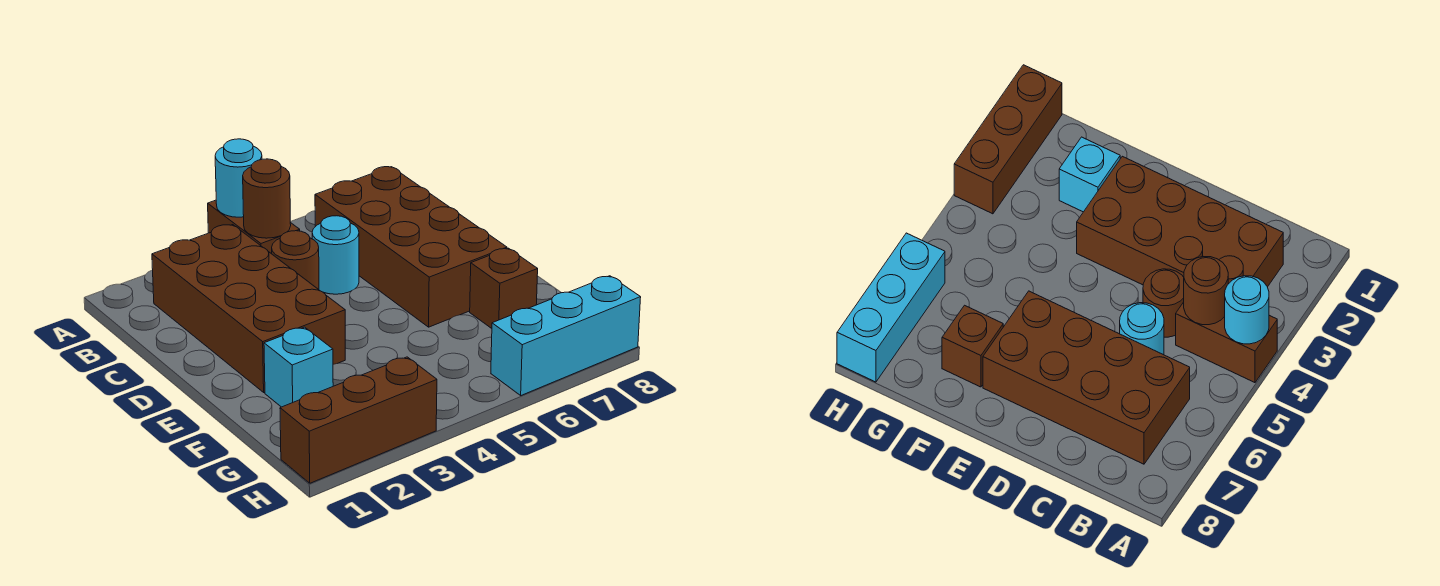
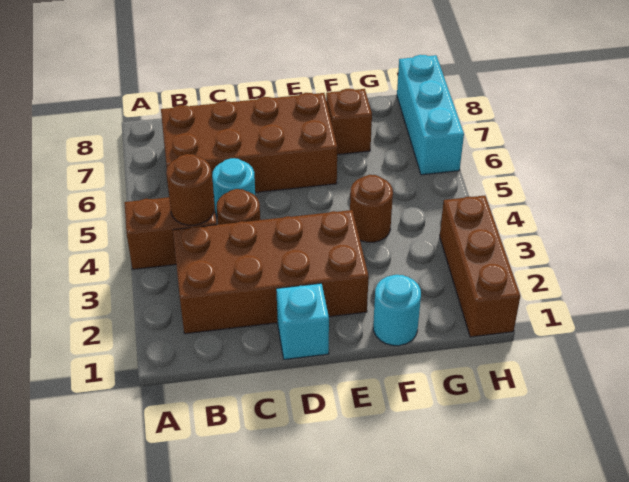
cyan 1x1 round brick [215,139,262,217] -> cyan 1x1 round brick moved to [373,275,421,346]
cyan 1x1 brick [264,327,333,407] -> cyan 1x1 brick moved to [276,283,329,360]
none -> brown 1x1 round brick [350,175,393,242]

